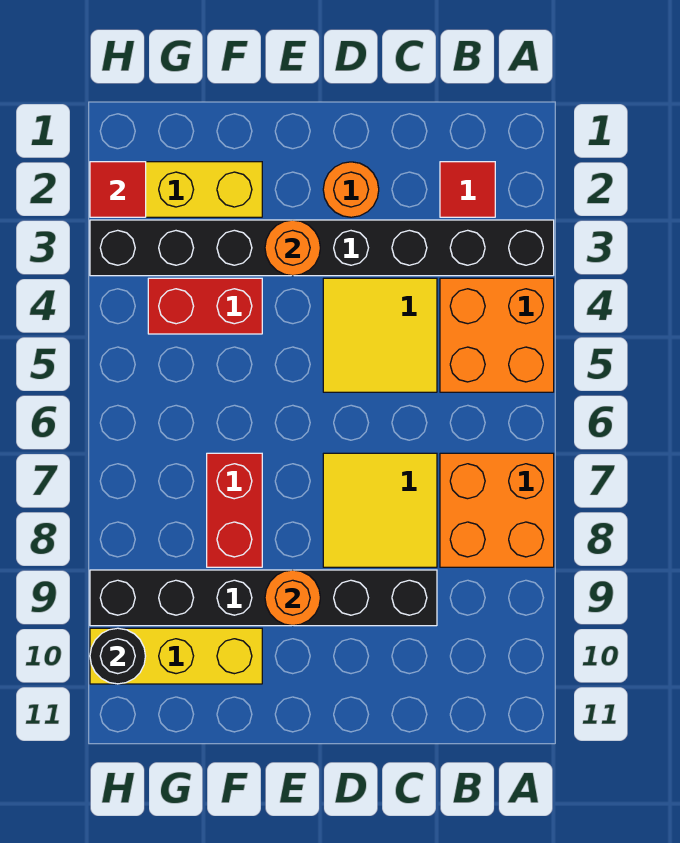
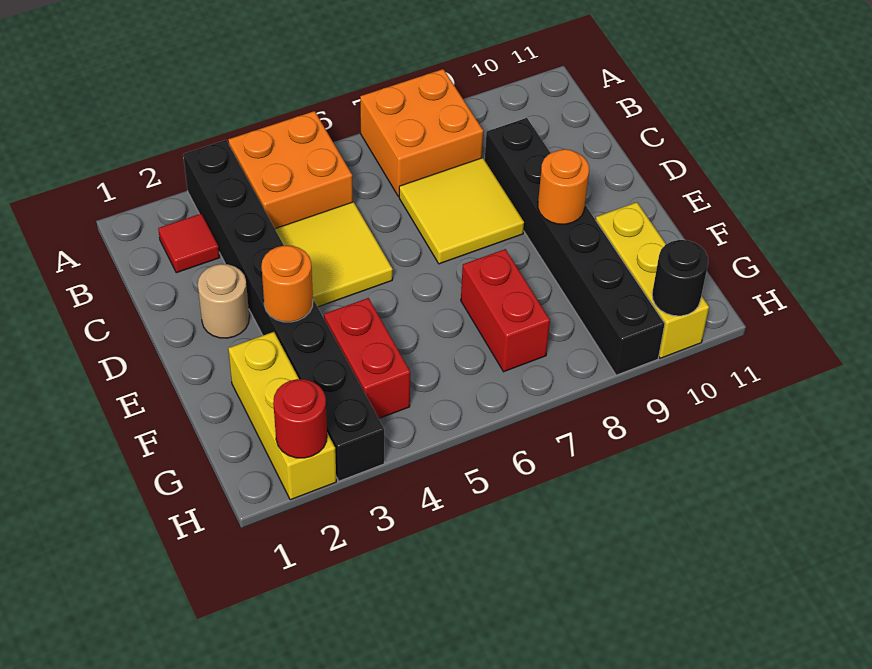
orange 1x1 round brick [323,162,379,217] -> tan 1x1 round brick [198,264,249,338]
red 1x2 brick [207,453,262,567] -> red 1x2 brick turned to [461,249,550,372]
red 1x1 tile [90,162,146,217] -> red 1x1 round brick [273,379,327,458]

